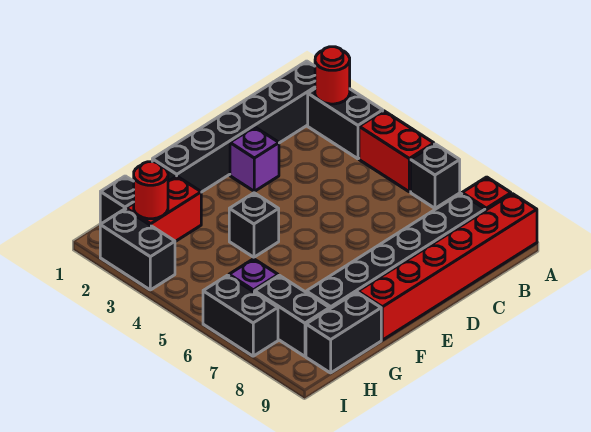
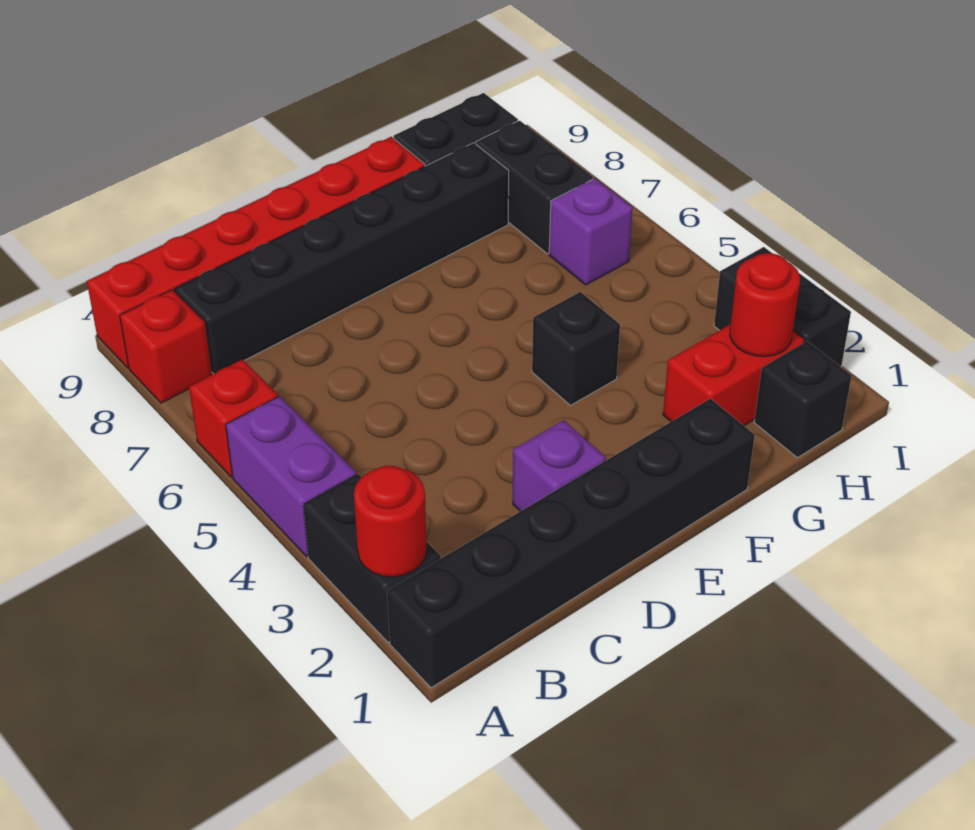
red 1x2 brick [359,111,434,192] -> purple 1x2 brick [226,396,356,556]
black 1x1 brick [411,144,460,208] -> red 1x1 brick [189,359,278,477]
black 1x2 brick [203,275,278,356] -> none

